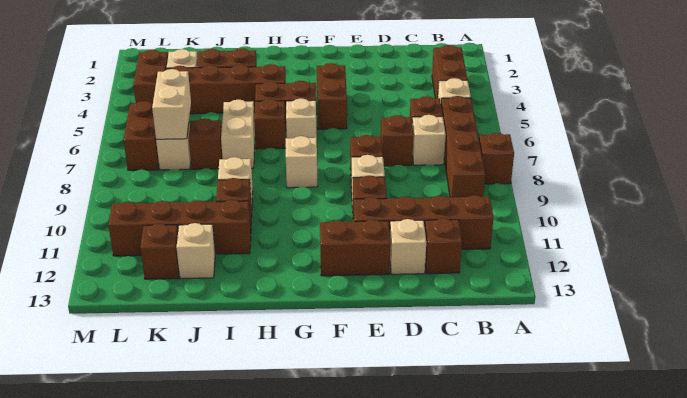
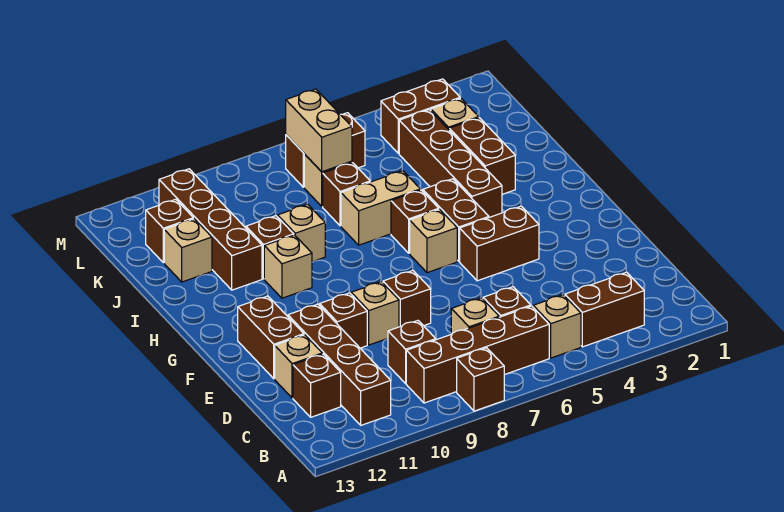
brown 1x1 brick [381,115,413,166] -> brown 1x1 brick moved to [388,321,436,383]
tan 1x1 brick [286,136,318,188] -> tan 1x1 brick moved to [264,235,312,298]
tan 1x2 brick [152,69,191,139] -> tan 1x2 brick turned to [286,89,352,172]

